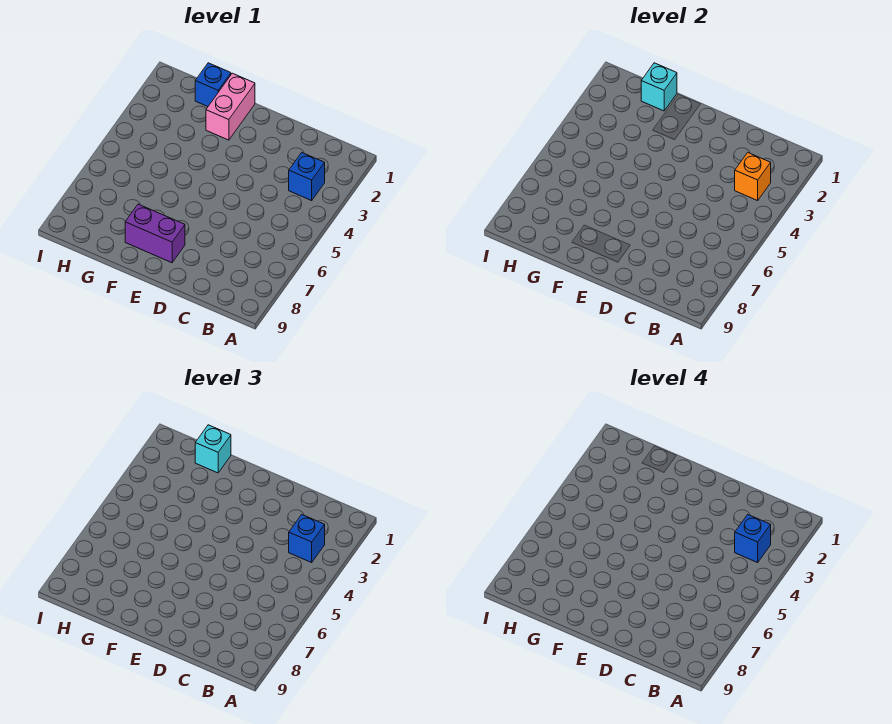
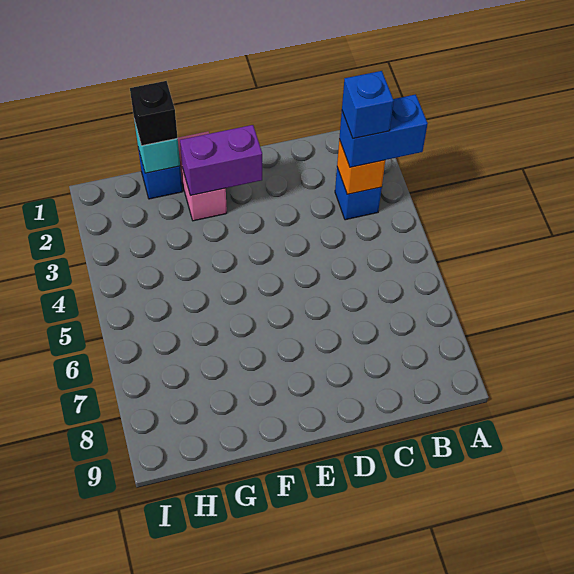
blue 1x1 brick [289,515,325,563] -> blue 1x2 brick [339,94,428,167]
purple 1x2 brick [125,204,185,263] -> purple 1x2 brick moved to [180,125,262,196]
cyan 1x1 brick [195,425,231,473] -> black 1x1 brick [130,81,178,146]

